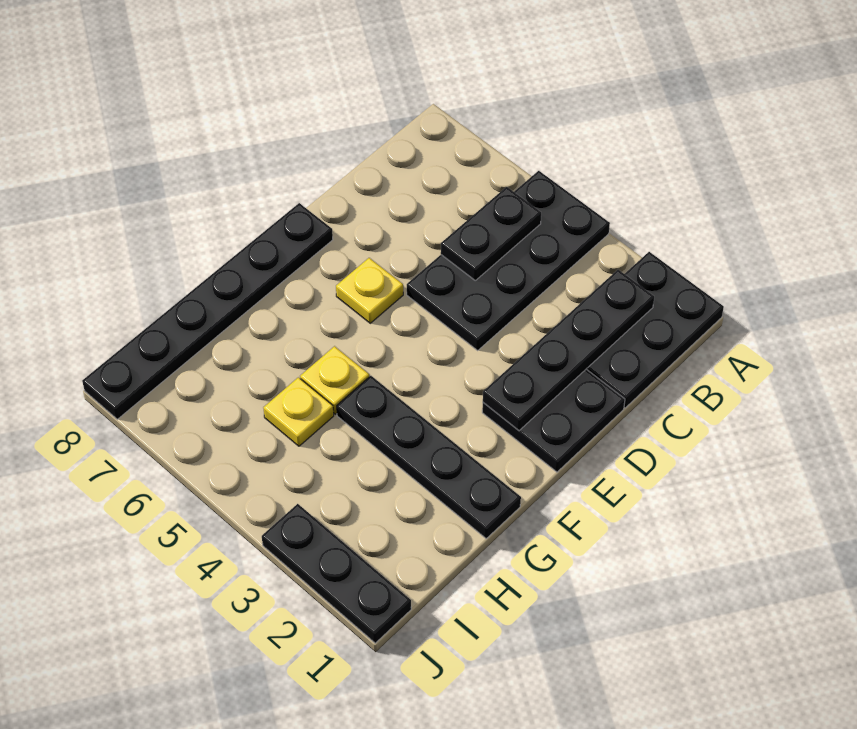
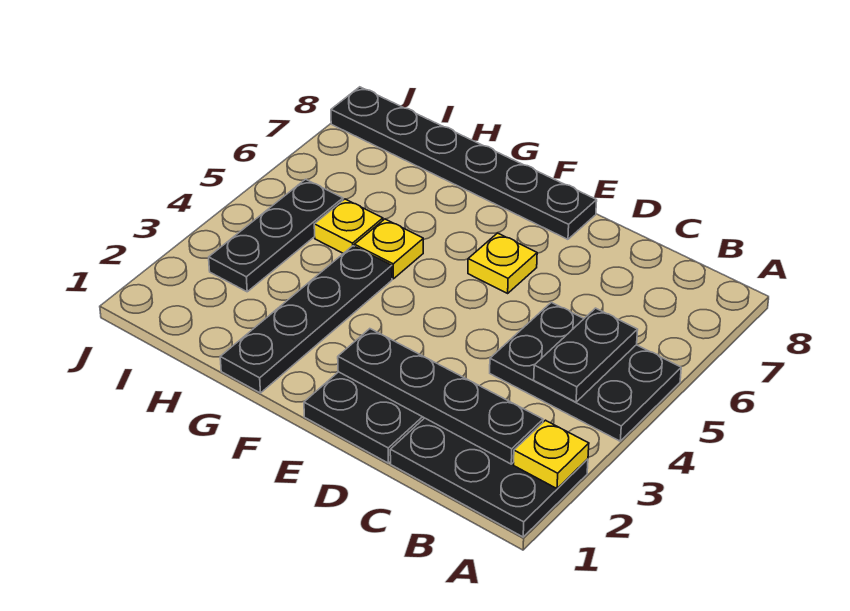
none -> yellow 1x1 plate [514,420,589,489]
black 2x4 plate [407,171,610,350] -> black 2x3 plate [490,302,681,441]
black 1x2 plate [441,187,541,280] -> black 1x2 plate turned to [534,308,638,402]
black 1x3 plate [262,504,411,643] -> black 1x3 plate moved to [209,179,343,292]

